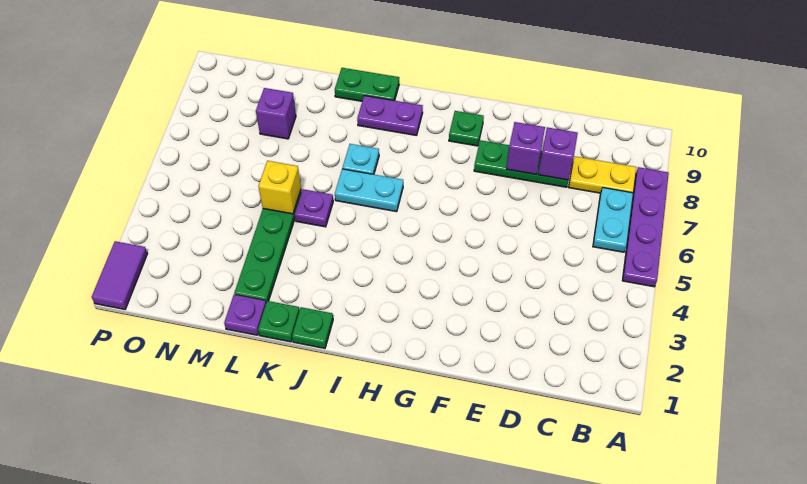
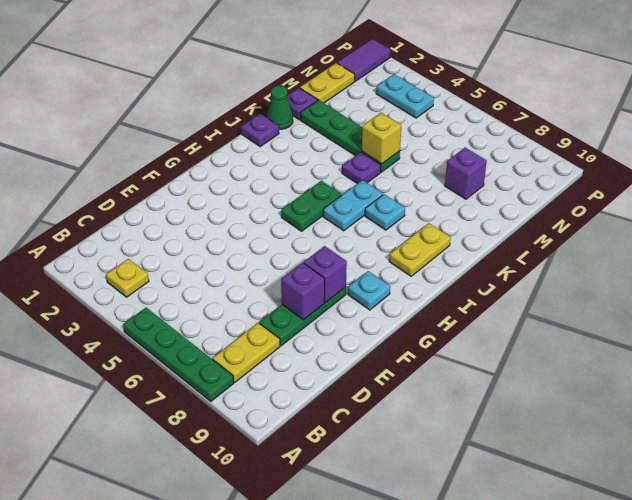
purple 1x4 plate [622,167,669,287] -> green 1x4 plate [123,308,234,401]
none -> yellow 1x1 plate [106,259,149,297]
cyan 1x2 plate [593,188,633,252] -> cyan 1x2 plate moved to [376,74,434,118]
purple 1x1 brick [538,127,578,180] -> purple 1x1 brick moved to [304,246,347,302]
green 1x1 plate [449,111,484,146] -> cyan 1x1 plate [348,271,390,310]
purple 1x2 plate [357,96,423,136] -> yellow 1x2 plate [389,223,451,276]
green 1x1 plate [292,307,333,348] -> purple 1x1 plate [241,114,279,146]
green 1x2 plate [335,68,399,101] -> green 1x2 plate moved to [281,181,342,231]
green 1x1 plate [258,301,300,342] -> green 1x1 cone [266,86,293,129]
none -> yellow 1x2 plate [300,63,355,103]
purple 1x2 tile [92,241,148,309] -> purple 1x2 tile turned to [337,39,391,81]

